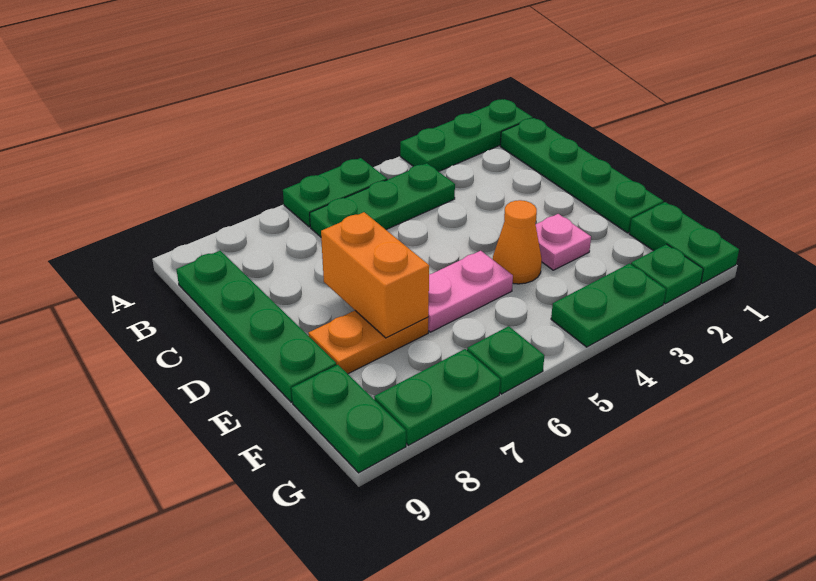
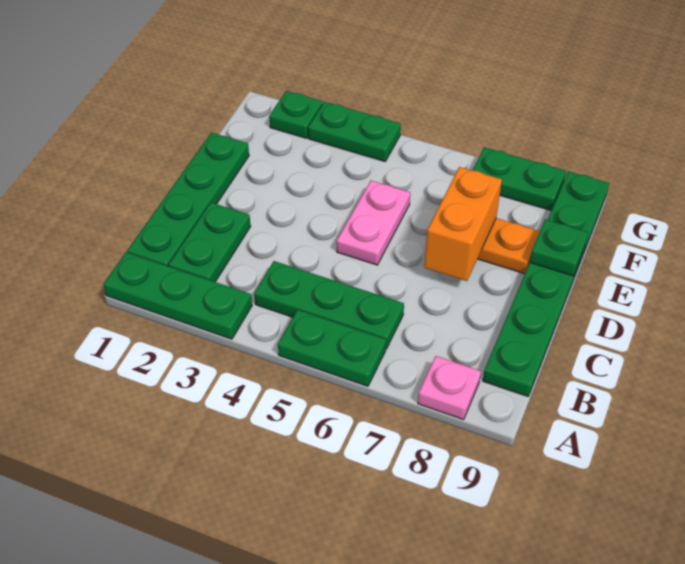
pink 1x1 plate [536,214,591,270] -> pink 1x1 plate moved to [418,356,481,420]
orange 1x1 cone [493,200,542,284] -> none
pink 1x2 plate [428,251,513,332] -> pink 1x2 plate turned to [337,181,410,265]
green 1x2 plate [629,202,739,283] -> green 1x2 plate moved to [169,203,251,282]
green 1x1 plate [467,326,544,394] -> green 1x1 plate moved to [530,220,588,276]

